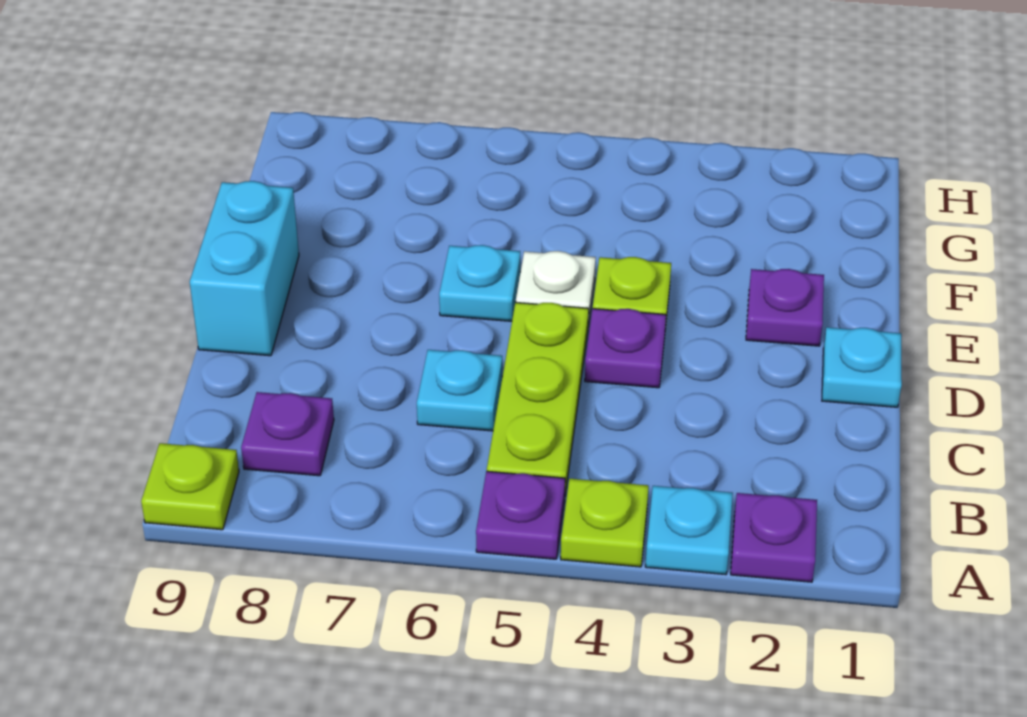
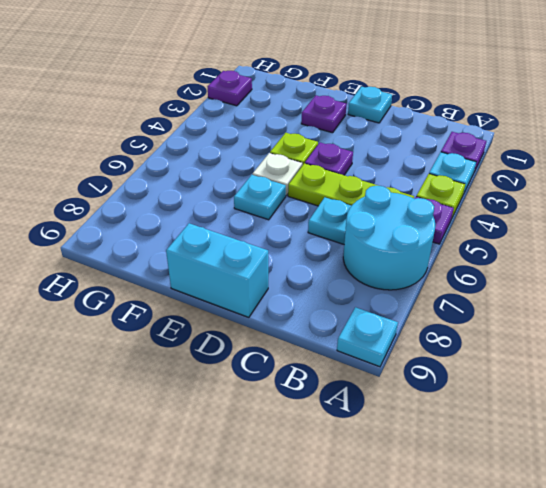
none -> cyan 2x2 round brick [343,186,435,290]
lime 1x1 plate [141,443,239,530] -> cyan 1x1 plate [337,307,398,367]
purple 1x1 plate [241,392,334,476] -> purple 1x1 plate moved to [208,71,252,106]

